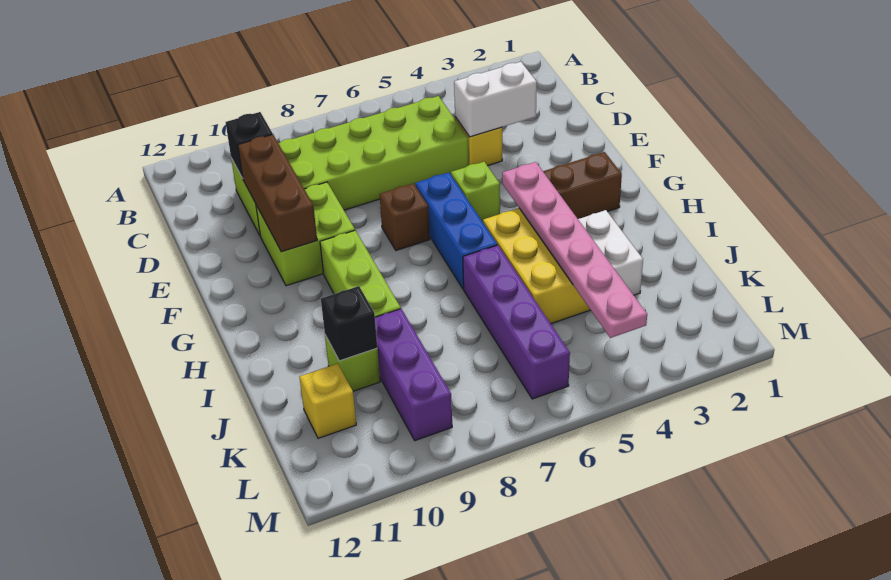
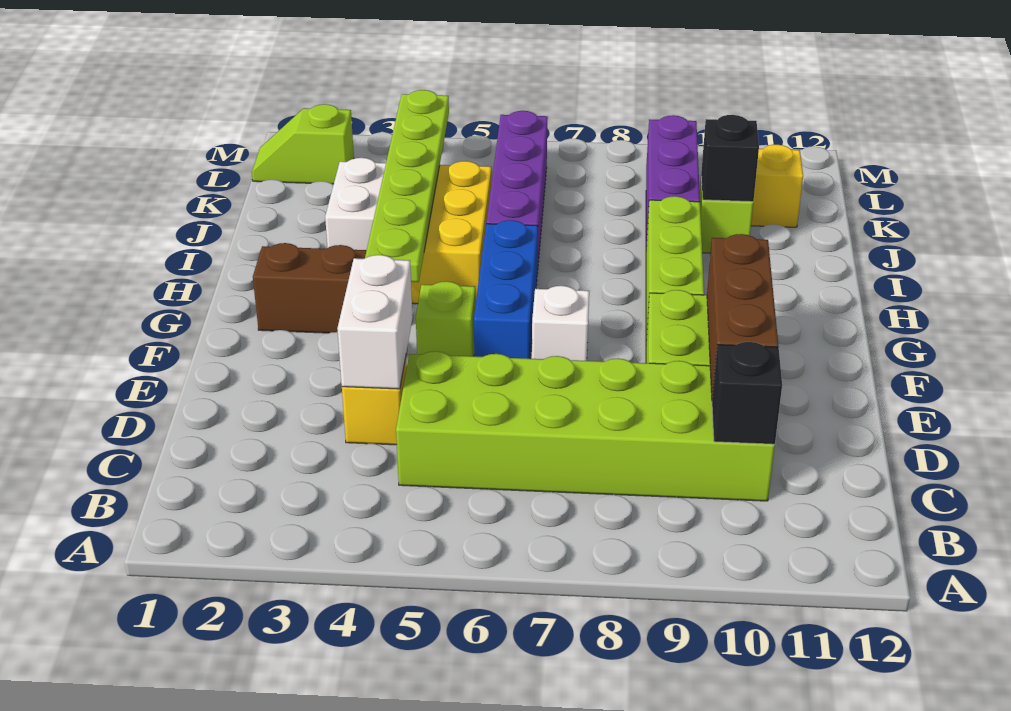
white 1x2 brick [454,62,537,137] -> white 1x2 brick turned to [337,255,413,389]
brown 1x1 brick [379,183,430,250] -> white 1x1 brick [532,286,589,361]
pink 1x6 plate [502,162,647,338] -> lime 1x6 plate [365,90,449,282]
none -> lime 1x2 slope [252,104,354,184]

